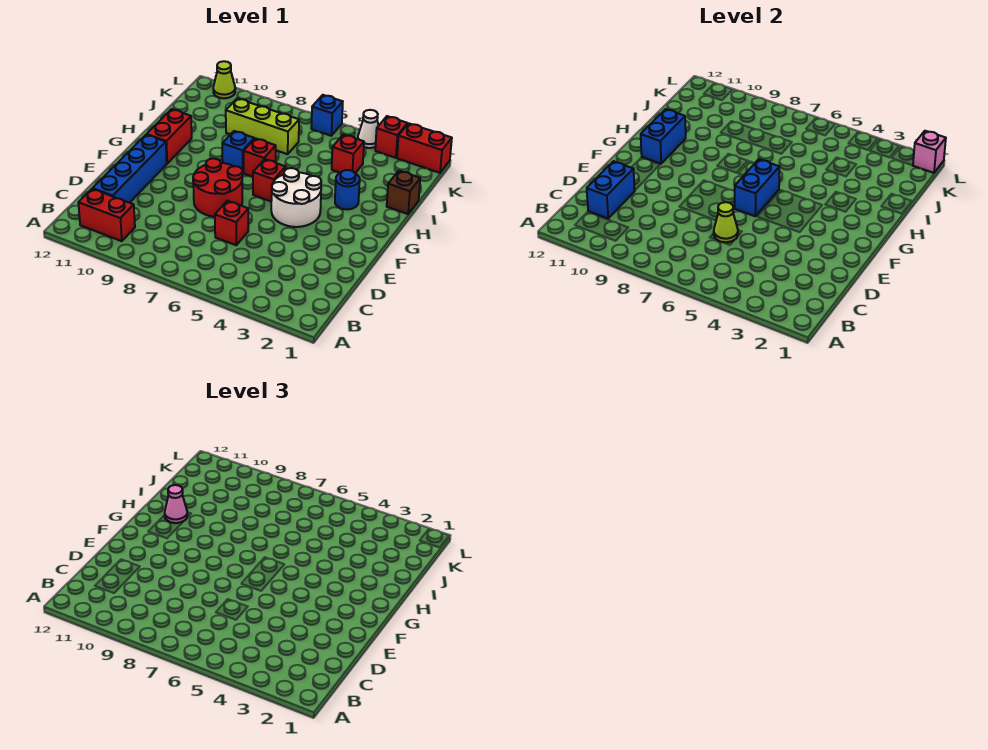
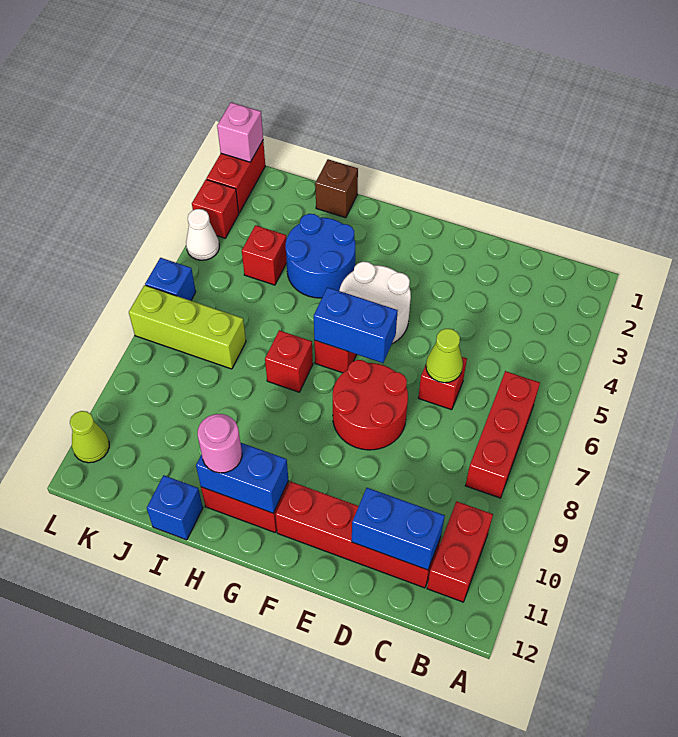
none -> red 1x3 brick [465,371,540,498]
blue 1x4 brick [93,135,167,203] -> red 1x4 brick [275,482,441,588]
blue 1x1 round brick [335,170,360,209] -> blue 2x2 round brick [286,214,355,298]
blue 1x1 brick [222,131,254,172] -> blue 1x1 brick moved to [147,475,203,540]
pink 1x1 cone [165,485,187,523] -> pink 1x1 round brick [198,414,242,473]
lime 1x3 brick [226,98,299,154] -> lime 1x3 brick turned to [129,285,246,369]

